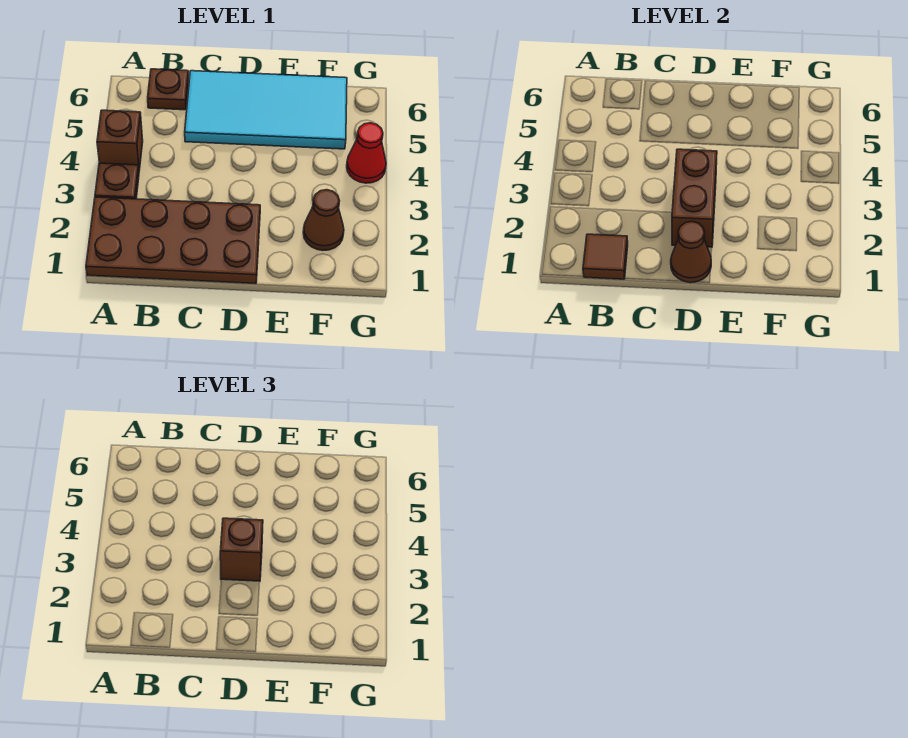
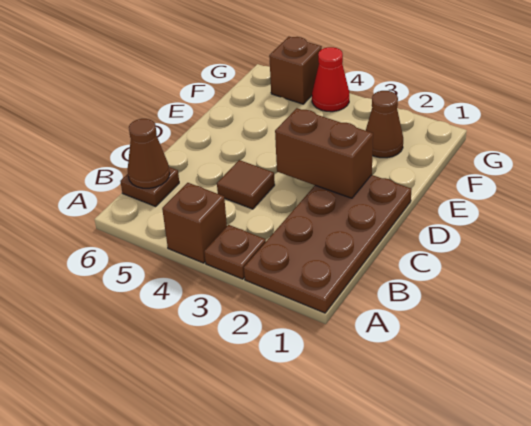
brown 1x1 tile [583,234,628,279] -> brown 1x1 tile moved to [217,160,275,209]
cyan 2x4 tile [185,71,347,149] -> none
brown 1x1 cone [671,222,711,283] -> brown 1x1 cone moved to [128,119,170,188]
brown 1x1 brick [220,518,263,581] -> brown 1x1 brick moved to [269,37,322,104]

